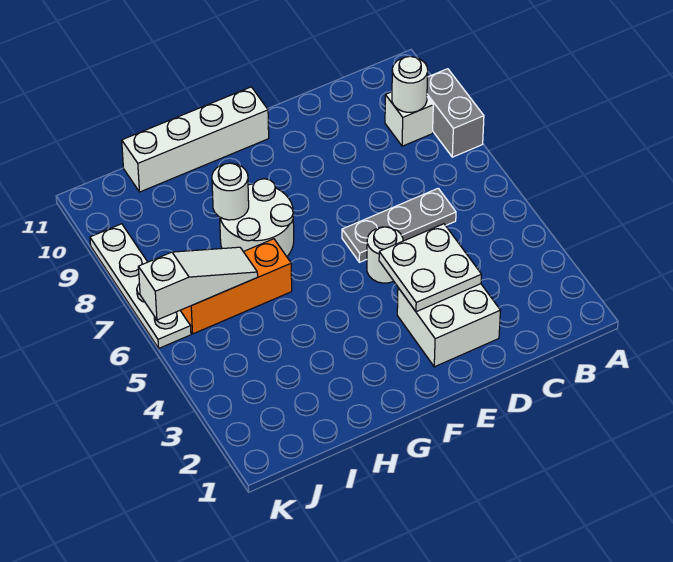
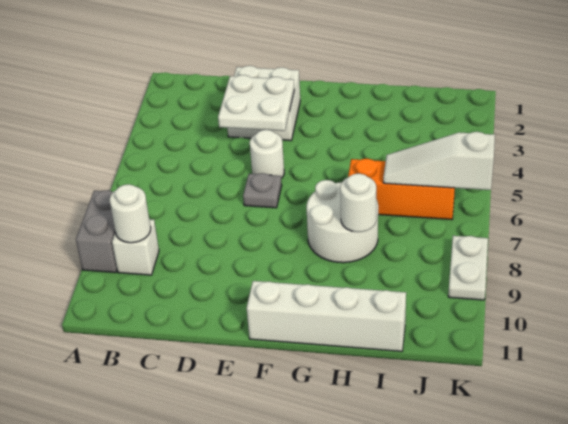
grey 1x3 plate [342,188,456,262] -> grey 1x1 plate [243,173,282,208]
white 1x4 plate [90,224,191,348] -> white 1x2 plate [448,236,488,300]

